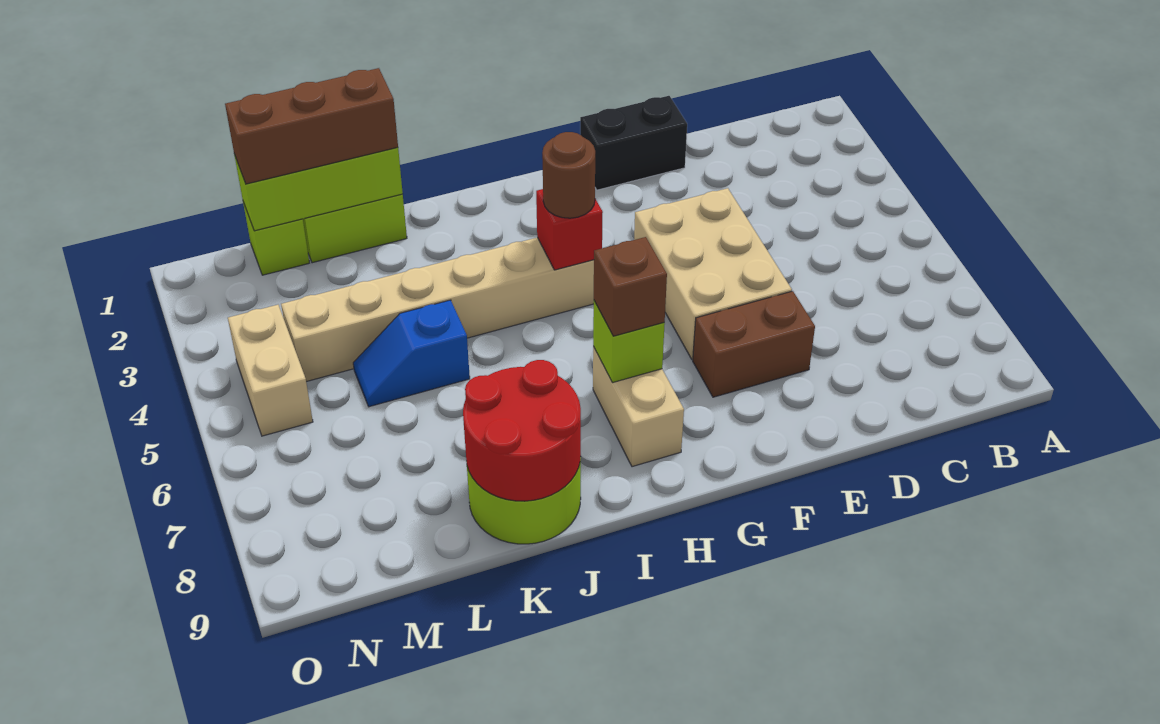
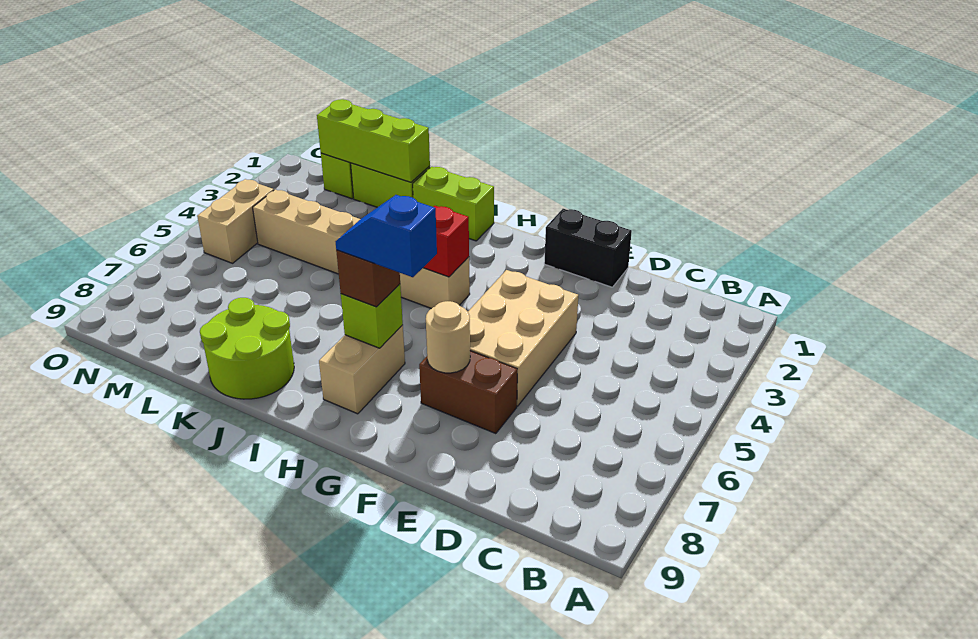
none -> tan 1x1 round brick [426,301,470,373]
brown 1x1 round brick [542,132,595,218] -> none
none -> lime 1x2 brick [413,167,494,241]
red 2x2 round brick [463,360,581,501] -> none
brown 1x3 brick [225,68,398,184] -> none
blue 1x2 slope [353,300,470,407] -> blue 1x2 slope moved to [335,195,437,277]

